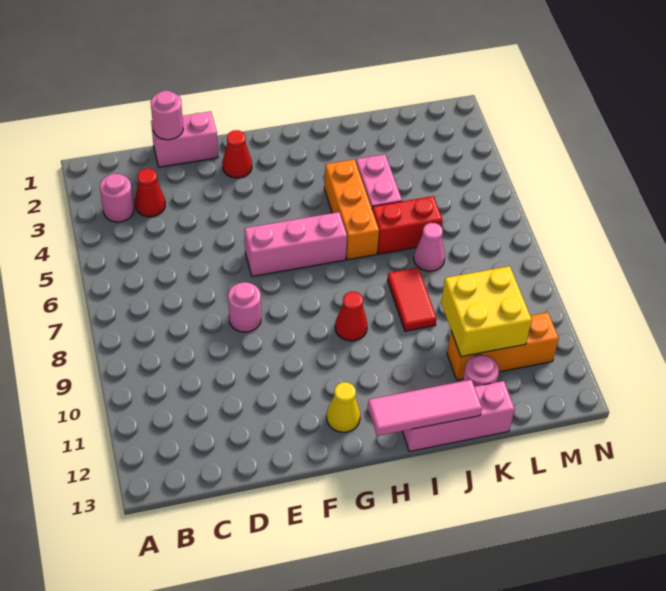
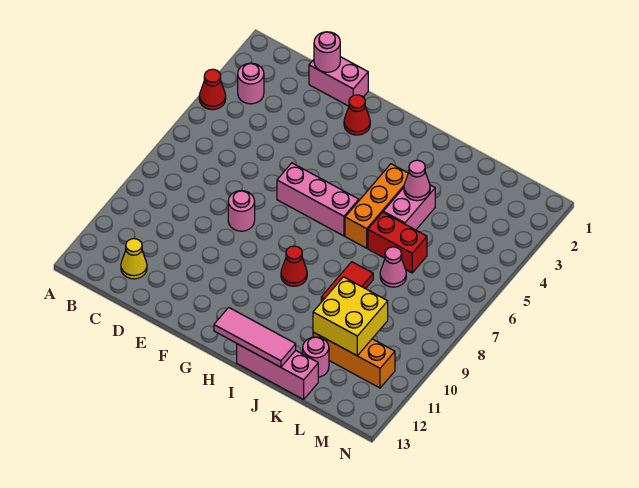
red 1x1 cone [135,169,165,217] -> red 1x1 cone moved to [199,69,226,110]
yellow 1x1 cone [327,382,360,432] -> yellow 1x1 cone moved to [121,239,147,279]
none -> pink 1x1 cone [404,160,430,201]

